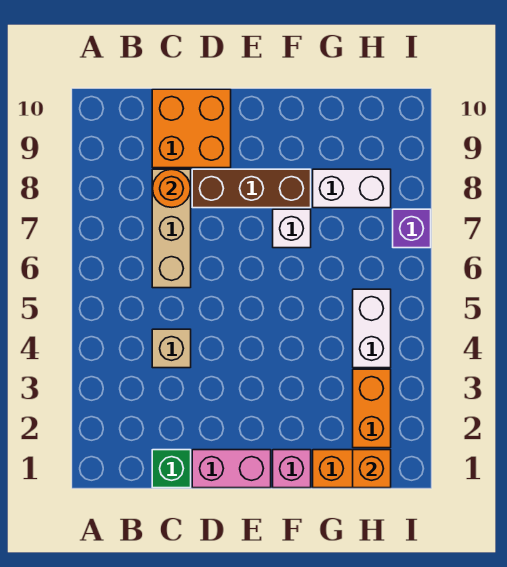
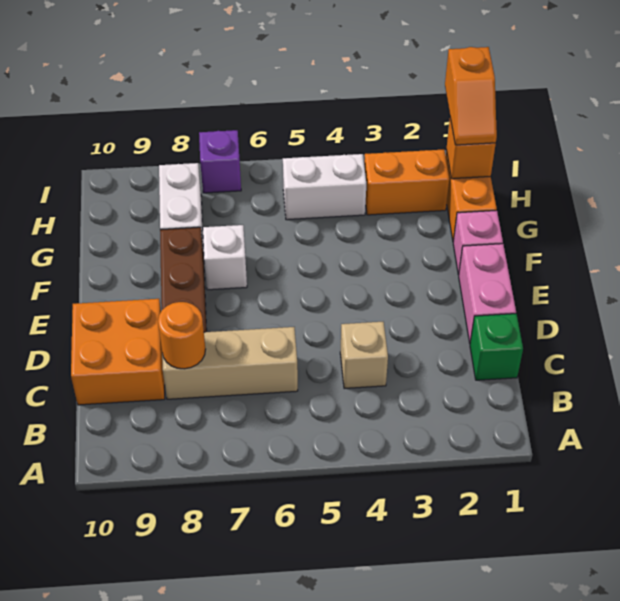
none -> orange 1x2 slope [445,47,497,145]

